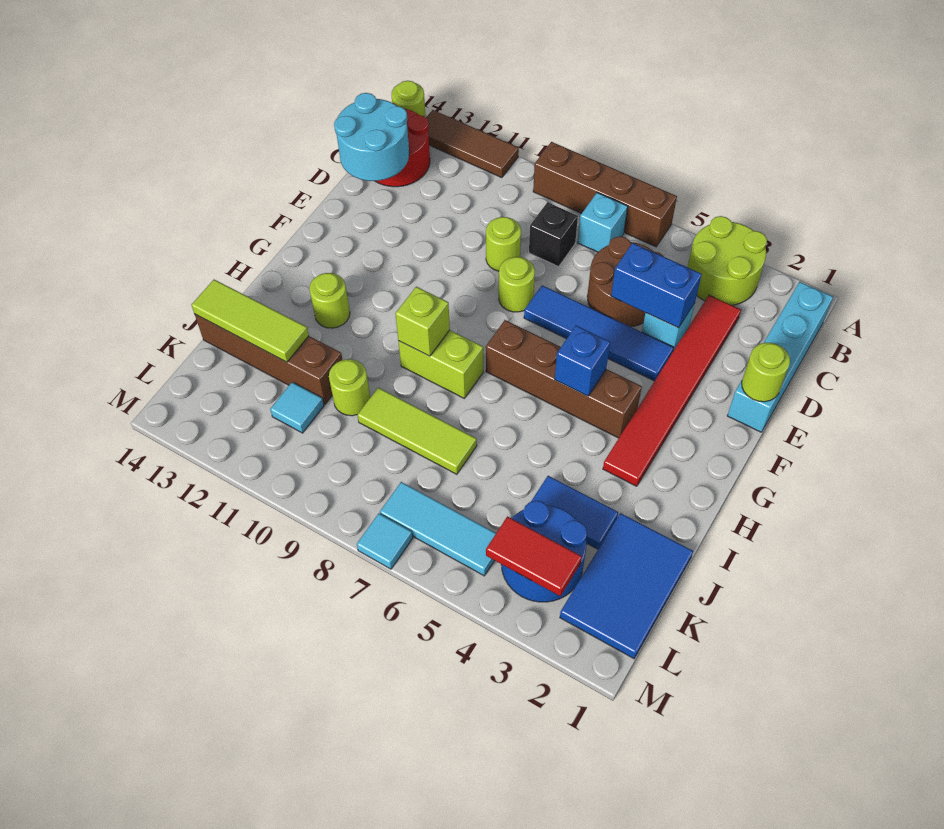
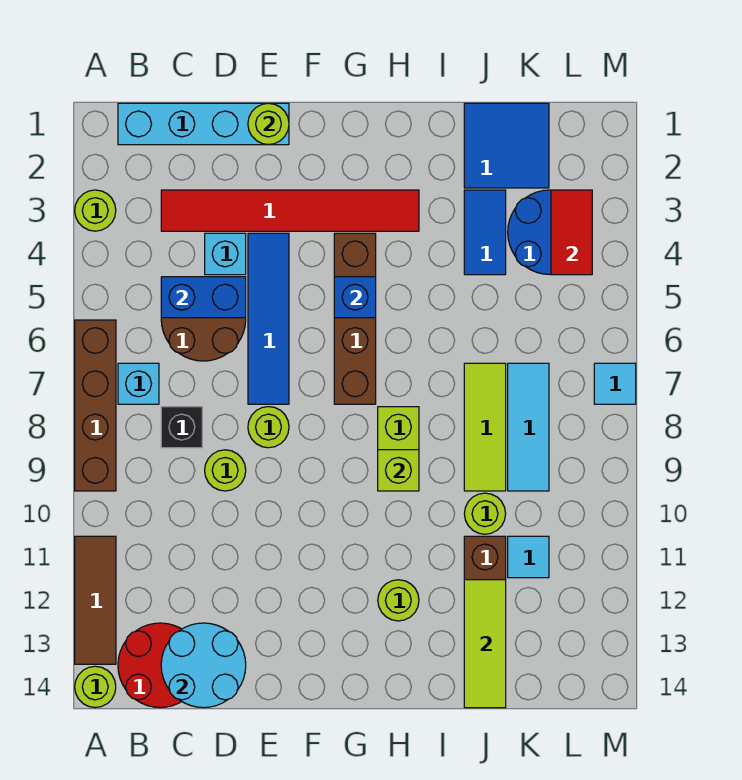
lime 2x2 round brick [688,216,767,305] -> lime 1x1 round brick [75,190,116,231]
blue 1x2 brick [611,243,702,328] -> blue 1x2 brick turned to [161,277,246,318]
blue 2x3 tile [560,513,693,659] -> blue 2x2 tile [464,103,549,188]
cyan 1x3 tile [380,482,496,576] -> cyan 1x3 tile moved to [508,363,549,491]

